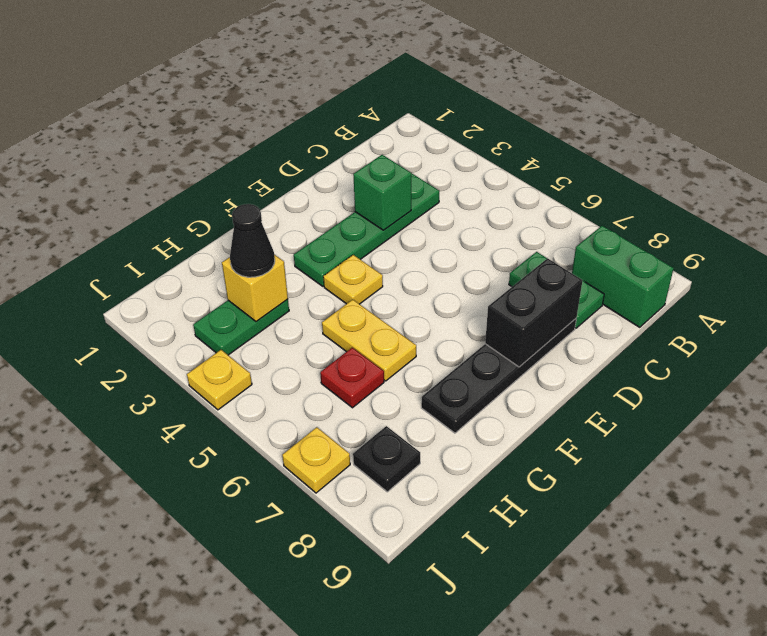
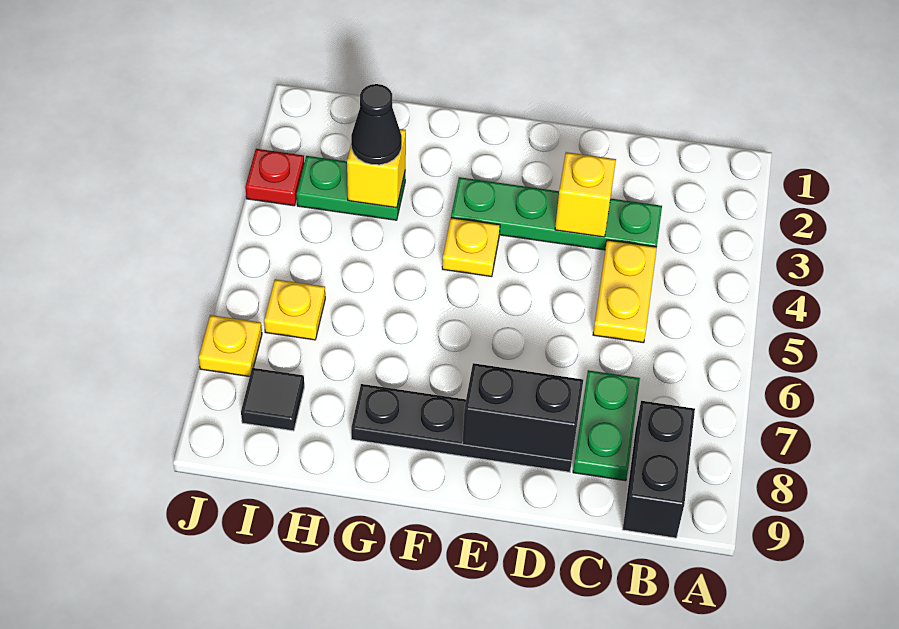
green 1x2 brick [572,226,674,327] -> black 1x2 brick [622,401,695,538]
green 1x1 brick [353,155,411,230] -> yellow 1x1 brick [555,152,616,237]
yellow 1x2 plate [322,300,416,381] -> yellow 1x2 plate moved to [593,240,657,343]
red 1x1 plate [320,347,384,408] -> red 1x1 plate moved to [245,149,304,206]
black 1x1 plate [353,426,420,492] -> black 1x1 tile [241,368,304,431]
yellow 1x1 plate [187,350,252,410] -> yellow 1x1 plate moved to [264,279,325,340]

